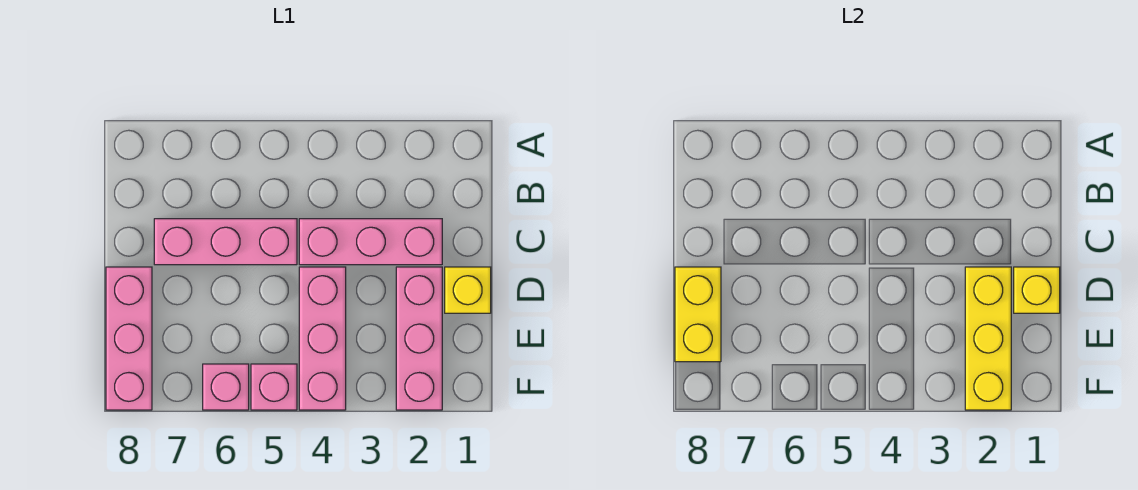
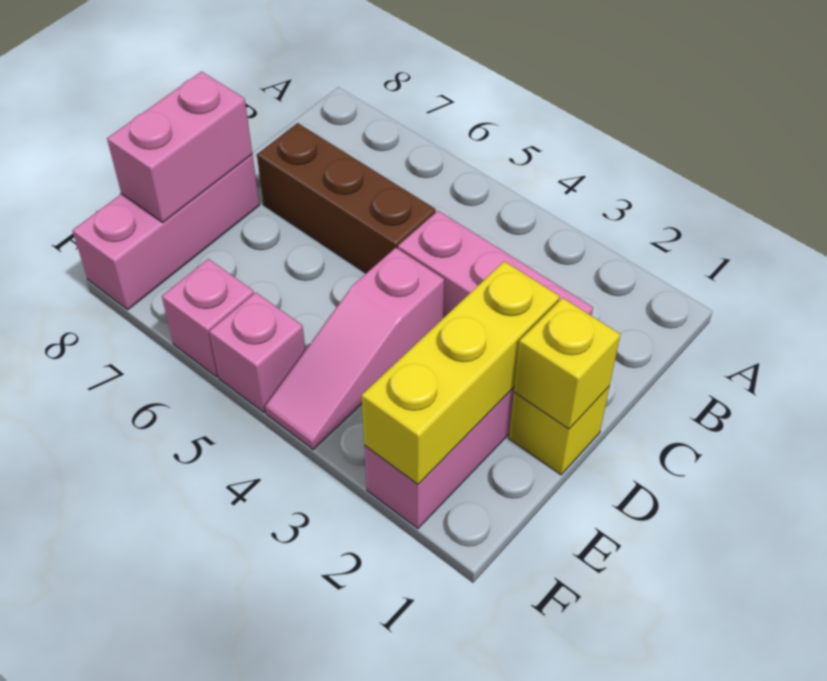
pink 1x3 brick [154,219,297,265] -> brown 1x3 brick [257,123,436,273]
pink 1x3 brick [299,267,346,410] -> pink 1x3 slope [265,248,444,450]
yellow 1x2 brick [675,267,721,362] -> pink 1x2 brick [107,72,252,222]

